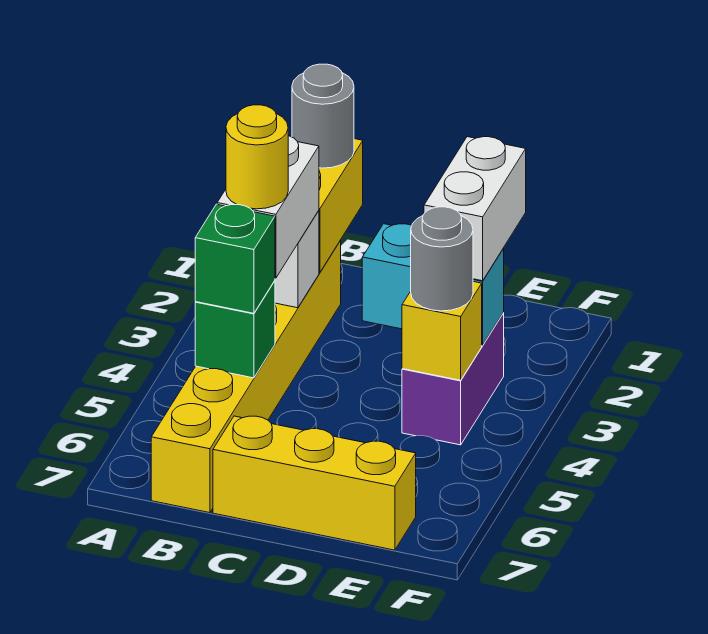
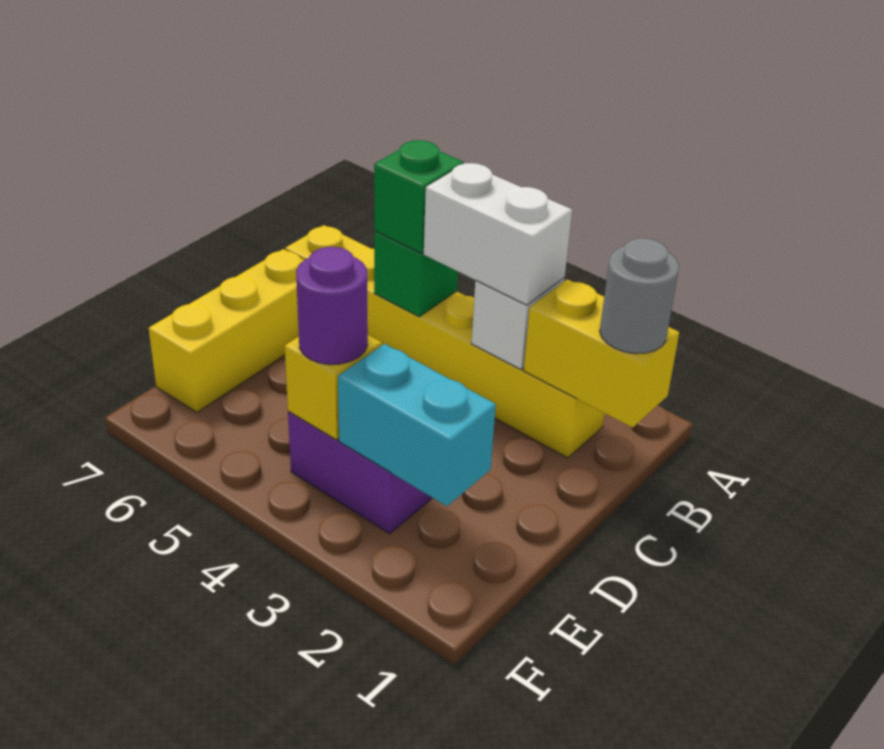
yellow 1x1 round brick [226,105,288,209] -> none
cyan 1x2 brick [362,224,504,345] -> cyan 1x2 brick turned to [338,344,496,506]
white 1x2 brick [424,137,526,281] -> none
grey 1x1 round brick [411,207,473,311] -> purple 1x1 round brick [296,247,368,365]

